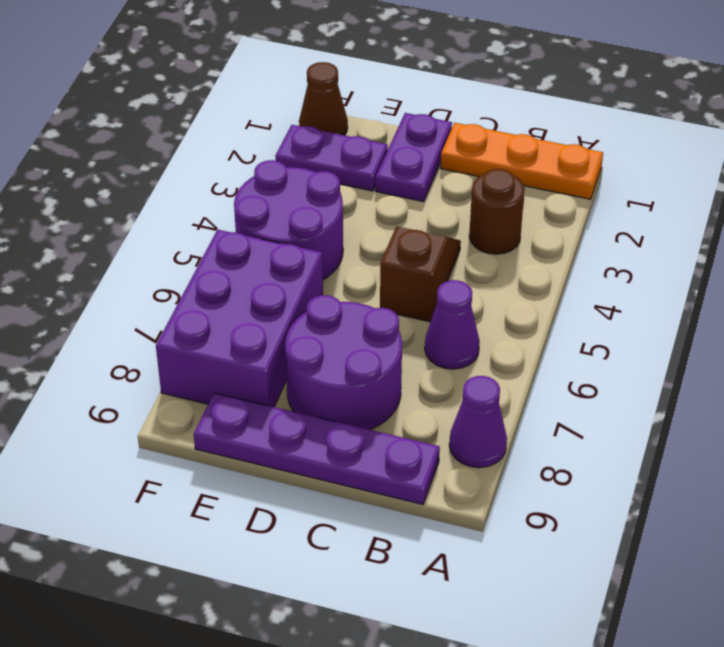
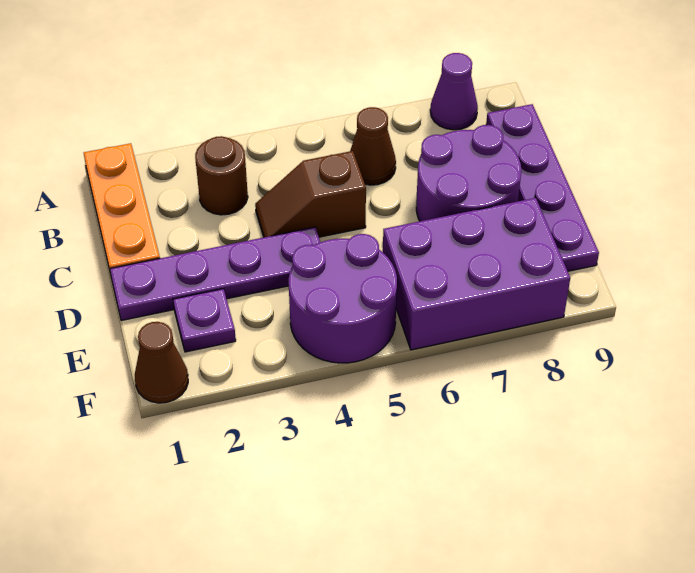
purple 1x1 cone [425,280,480,369] -> brown 1x1 cone [350,107,396,185]
purple 1x2 plate [376,113,452,202] -> purple 1x4 plate [110,227,320,321]
purple 1x2 plate [275,125,388,191] -> purple 1x1 plate [173,289,236,352]

